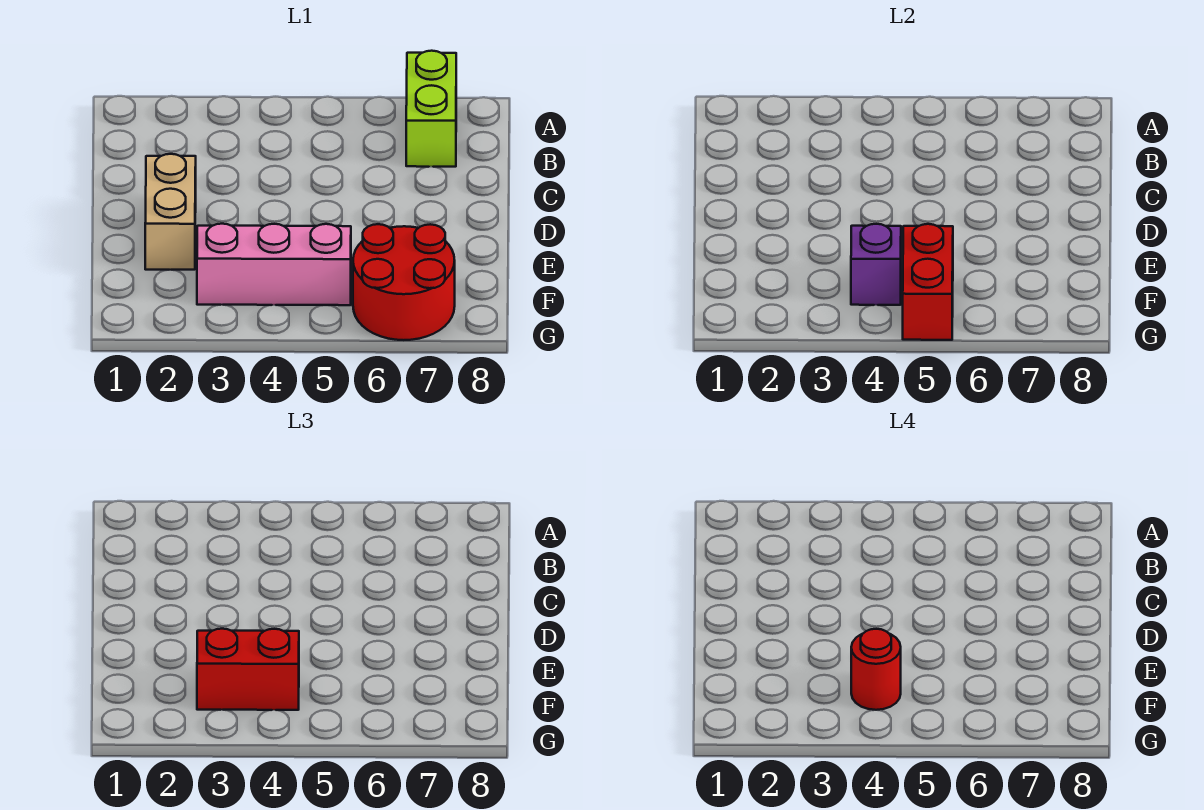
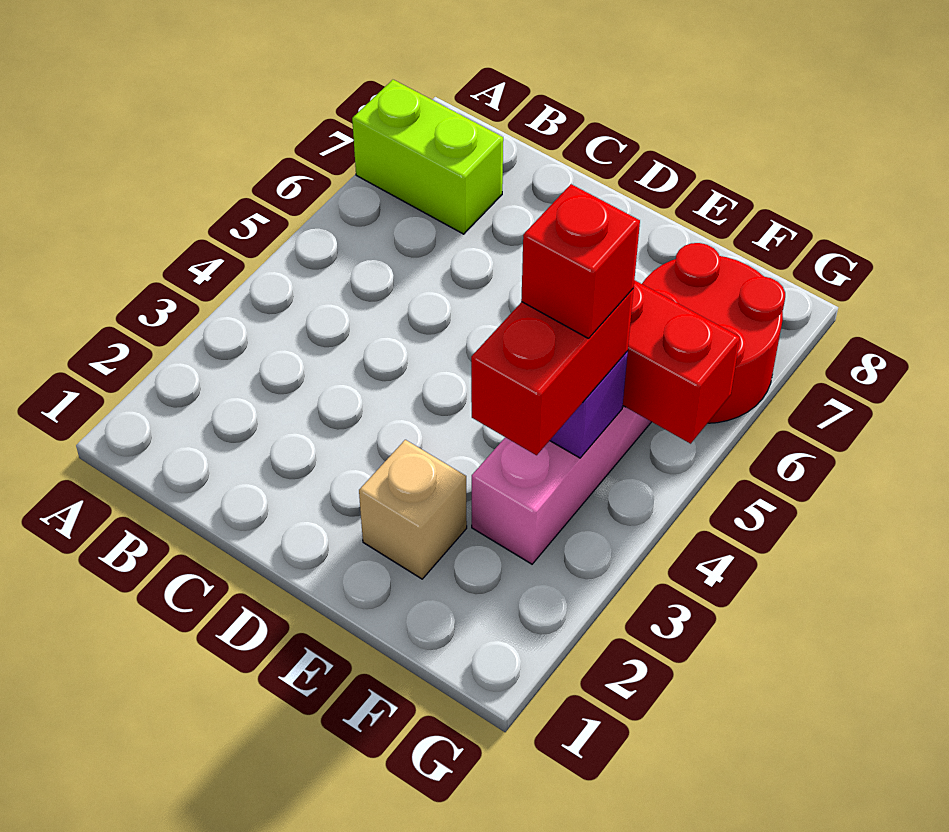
tan 1x2 brick [145,154,196,270] -> tan 1x1 brick [359,440,467,579]
red 1x1 round brick [851,629,901,710] -> red 1x1 brick [521,184,640,339]

